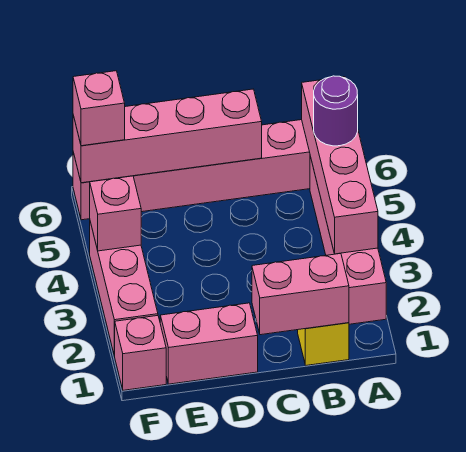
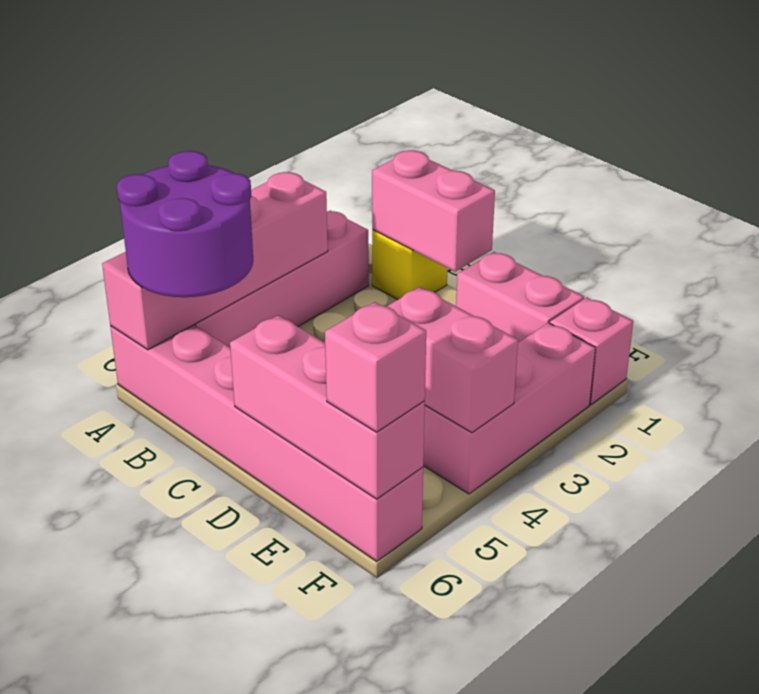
purple 1x1 round brick [314,76,358,146] -> purple 2x2 round brick [117,151,253,297]
pink 1x4 brick [73,89,262,183] -> pink 1x3 brick [230,315,425,499]
pink 1x1 brick [90,176,141,251] -> pink 1x2 brick [387,287,518,433]

